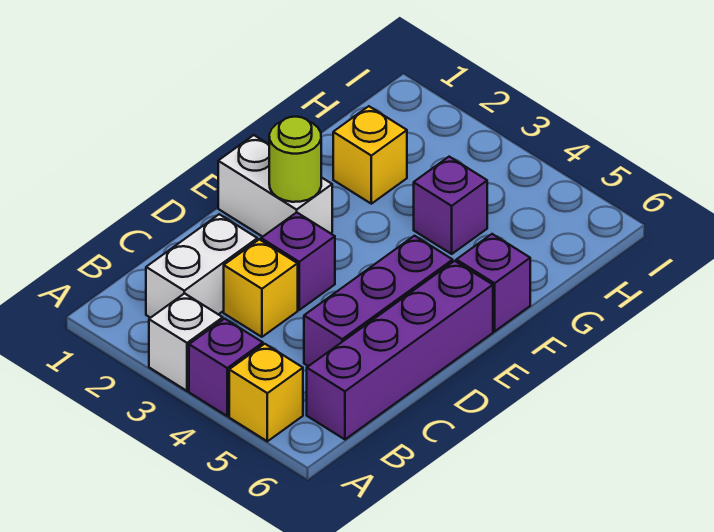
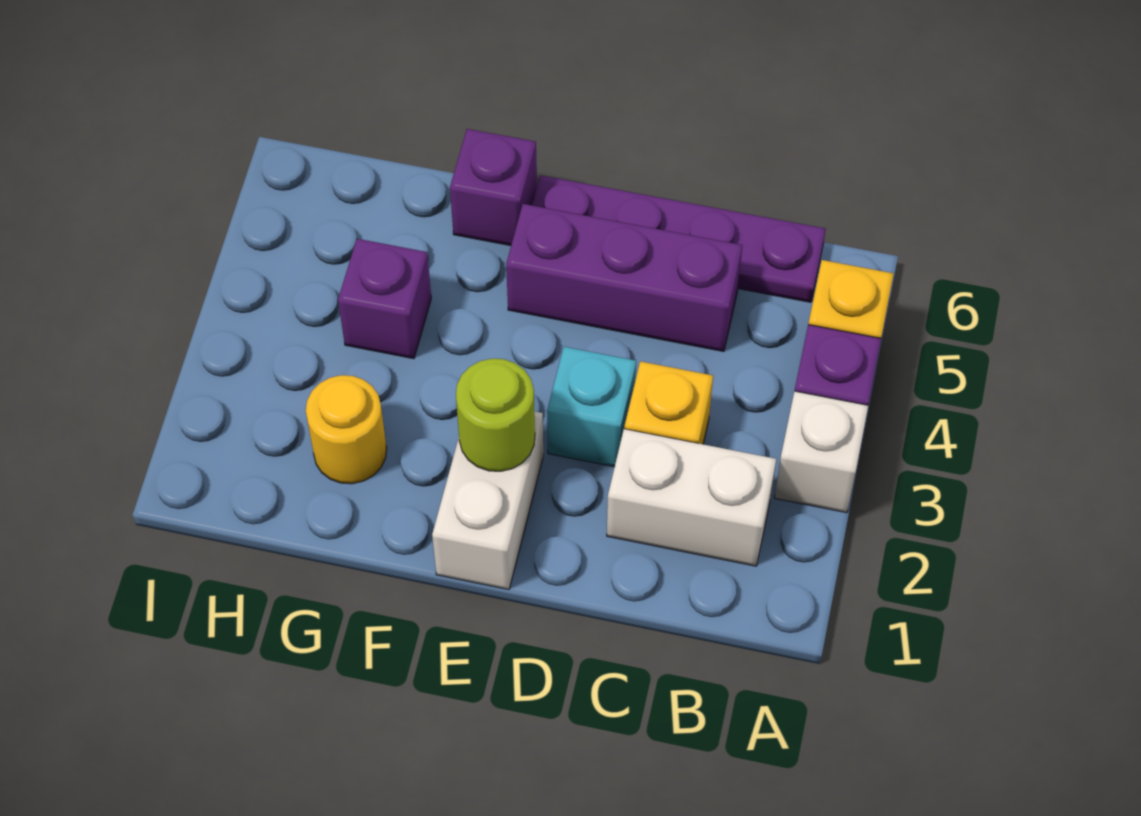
purple 1x4 brick [307,261,493,439] -> purple 1x4 plate [532,175,826,302]
purple 1x1 brick [261,212,335,310] -> cyan 1x1 brick [547,347,636,467]
yellow 1x1 brick [333,106,407,204] -> yellow 1x1 round brick [306,375,387,484]

